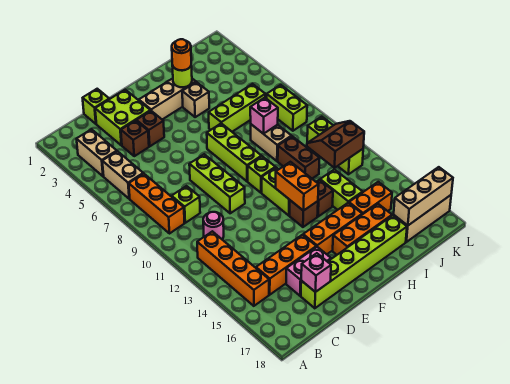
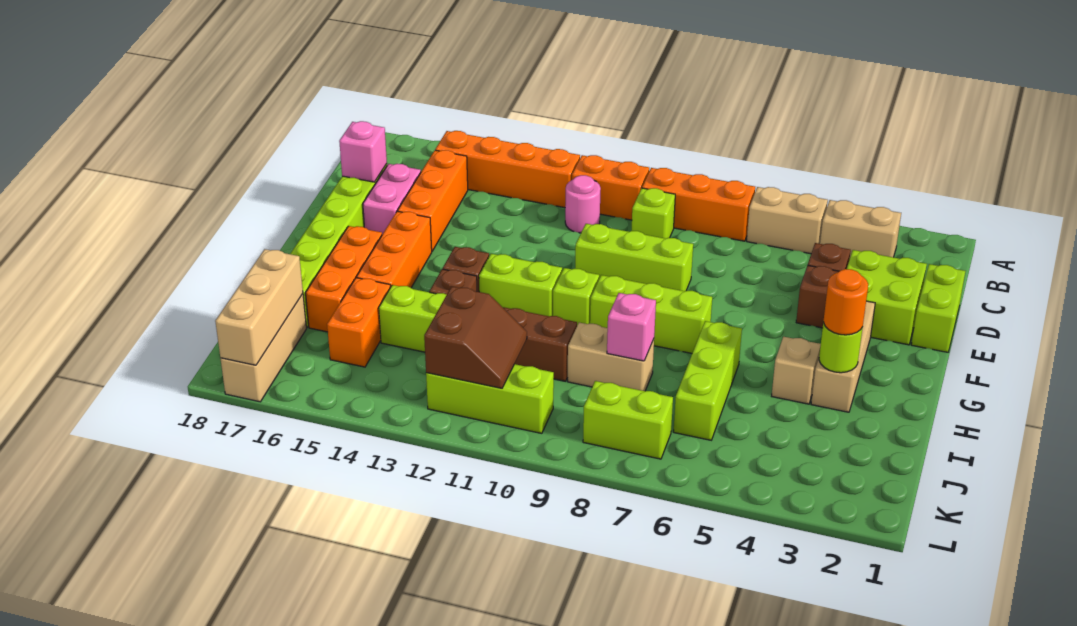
lime 1x1 brick [83,89,109,124] -> lime 1x2 brick [911,264,965,352]
orange 1x2 brick [276,162,319,211] -> orange 1x2 brick moved to [572,155,649,220]

